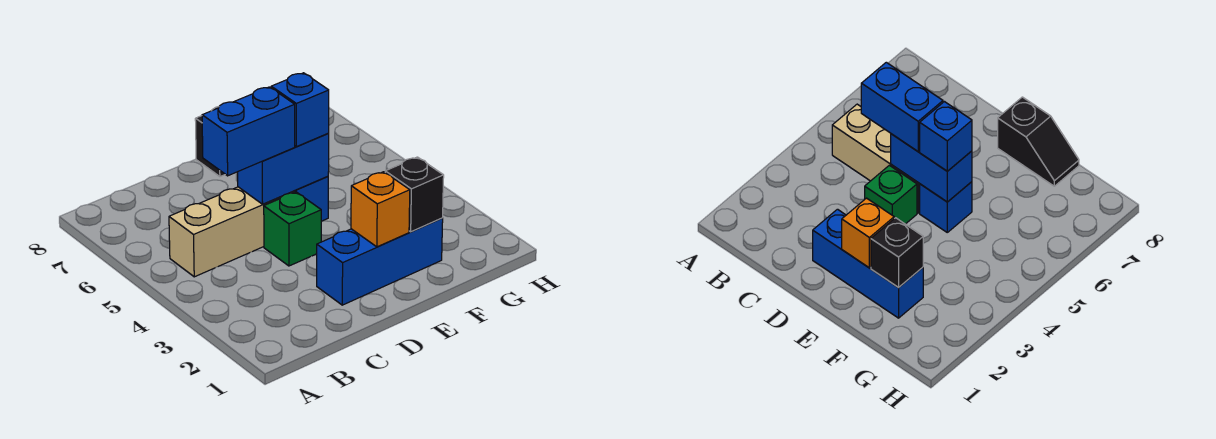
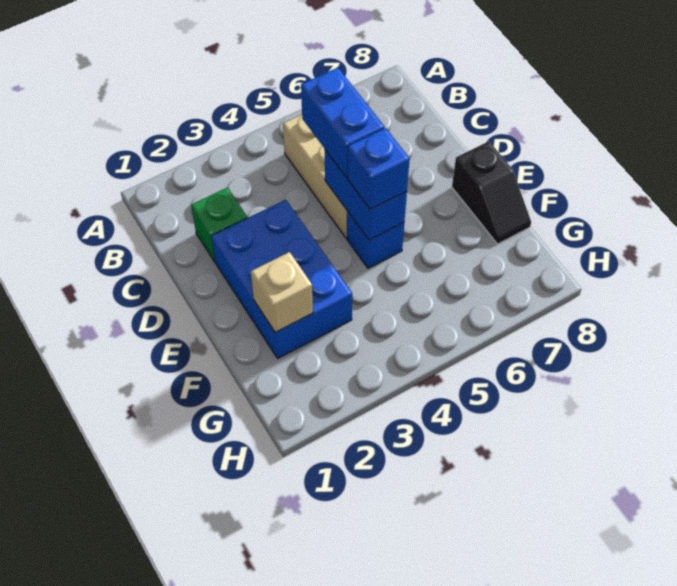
blue 1x3 brick [317,218,443,305] -> blue 2x3 brick [211,200,352,359]
green 1x1 brick [264,192,321,266] -> green 1x1 brick moved to [191,188,247,262]
orange 1x1 brick [351,172,410,247] -> none
black 1x1 brick [385,157,444,232] -> tan 1x1 brick [251,252,313,333]

